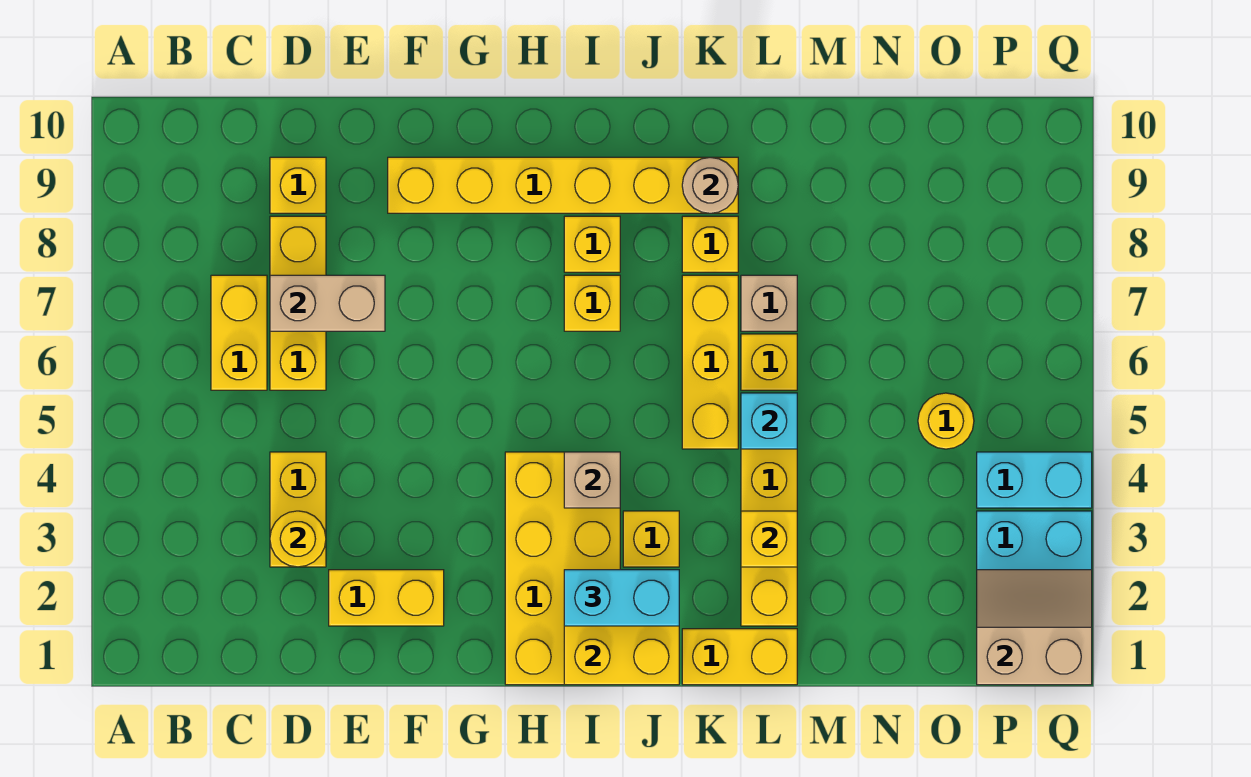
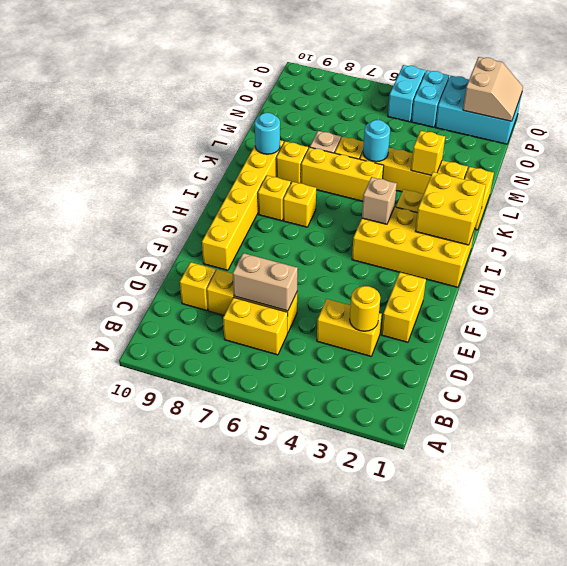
tan 1x2 brick [270,275,385,331] -> tan 1x2 brick turned to [233,253,298,311]
cyan 1x2 brick [564,570,679,626] -> cyan 1x2 brick moved to [388,65,425,122]
tan 1x1 round brick [682,157,738,213] -> cyan 1x1 round brick [255,113,280,154]
cyan 1x1 brick [741,393,797,449] -> cyan 1x1 round brick [363,120,390,162]
yellow 1x1 round brick [918,393,974,449] -> none
tan 2x2 slope [977,570,1092,685] -> tan 2x2 slope turned to [463,57,523,121]

